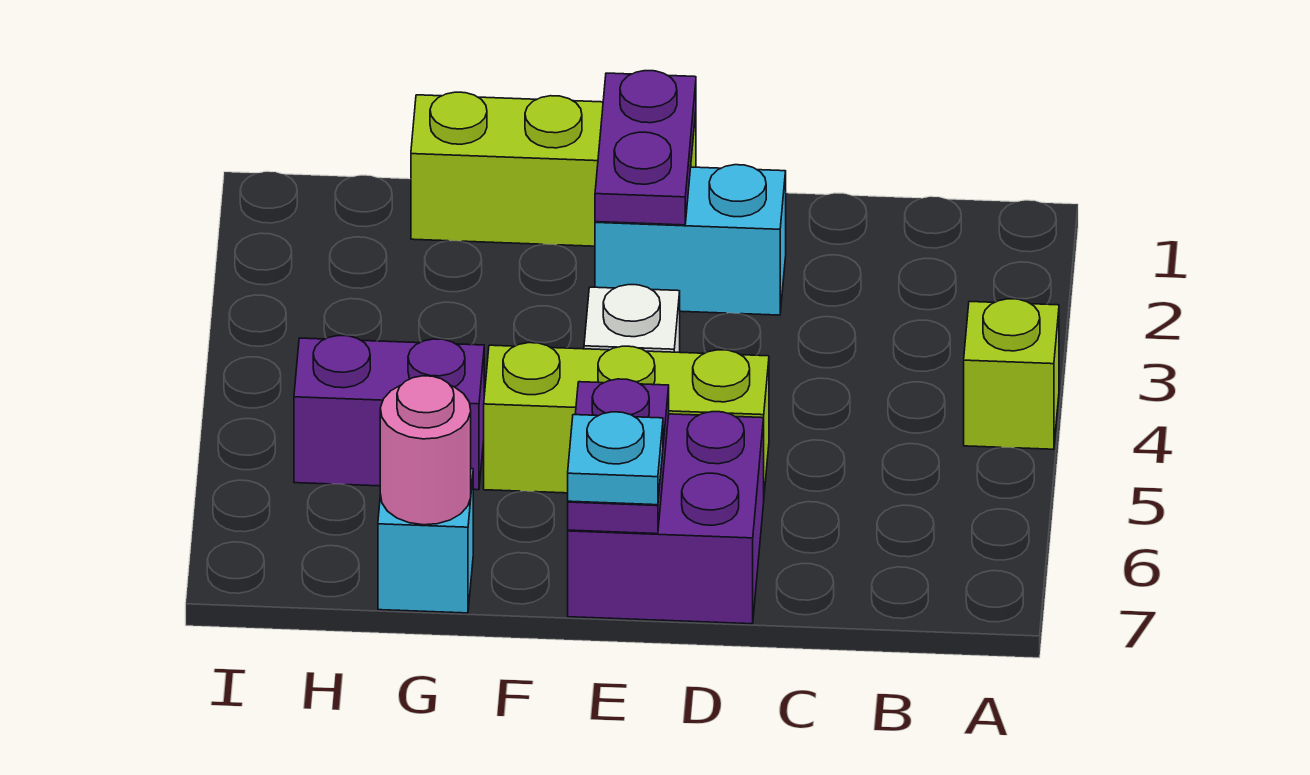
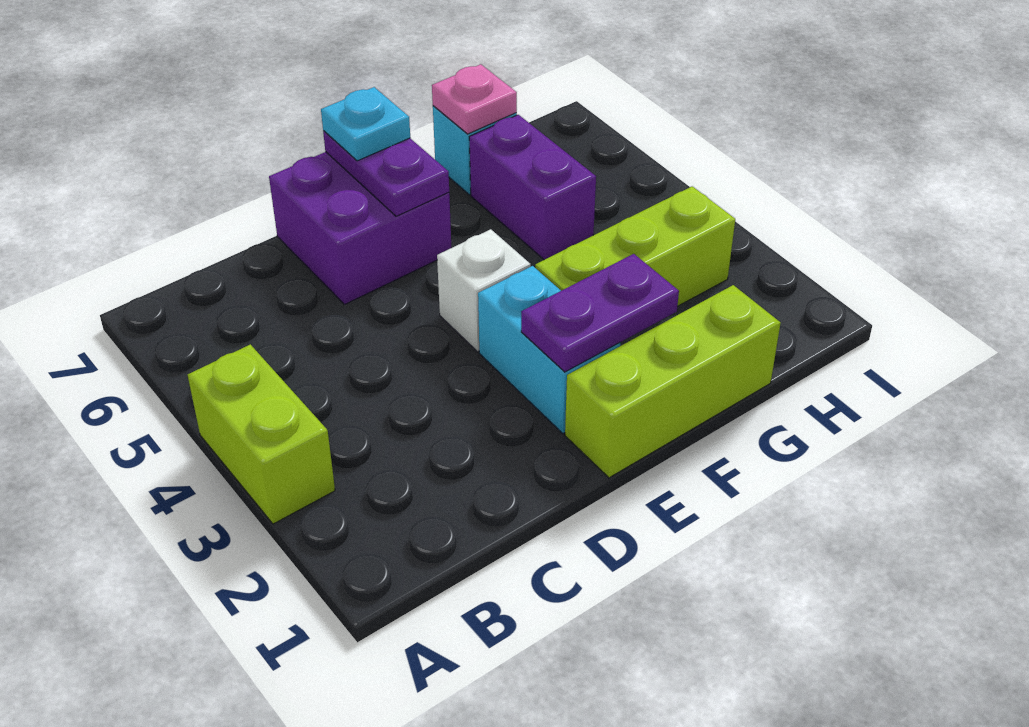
lime 1x1 brick [964,299,1059,449] -> lime 1x2 brick [188,344,335,524]
cyan 1x2 brick [595,165,786,315] -> cyan 1x2 brick turned to [478,266,620,433]
lime 1x3 brick [484,343,769,493] -> lime 1x3 brick moved to [535,186,735,306]
purple 1x2 plate [595,71,696,225] -> purple 1x2 plate turned to [521,254,679,372]
purple 1x2 brick [294,336,484,490] -> purple 1x2 brick turned to [469,115,596,260]
pink 1x1 round brick [380,376,471,525] -> pink 1x1 plate [432,64,517,134]

